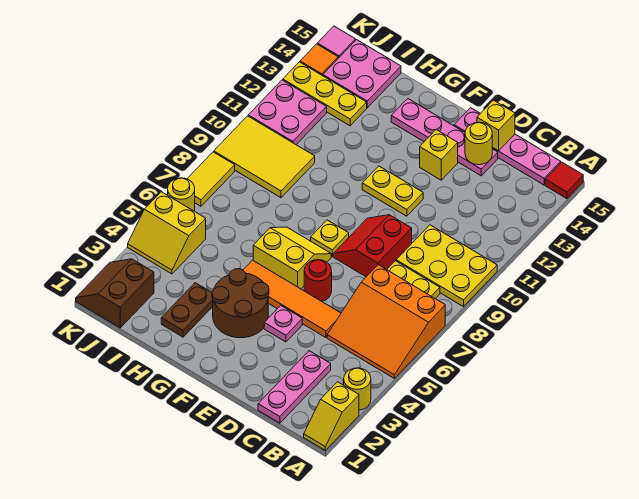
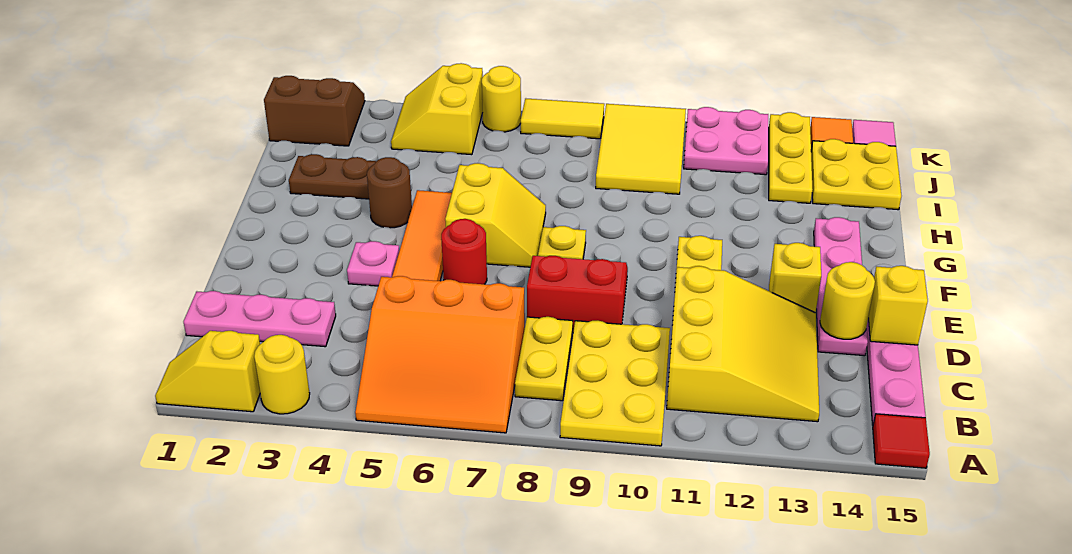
orange 3x3 slope [327,265,445,378] -> orange 3x3 slope turned to [355,276,525,433]
none -> yellow 3x3 slope [667,266,819,422]
brown 2x2 round brick [212,269,269,338] -> brown 1x1 round brick [367,157,412,228]
pink 2x2 plate [323,40,401,108] -> yellow 2x2 plate [811,139,901,210]

